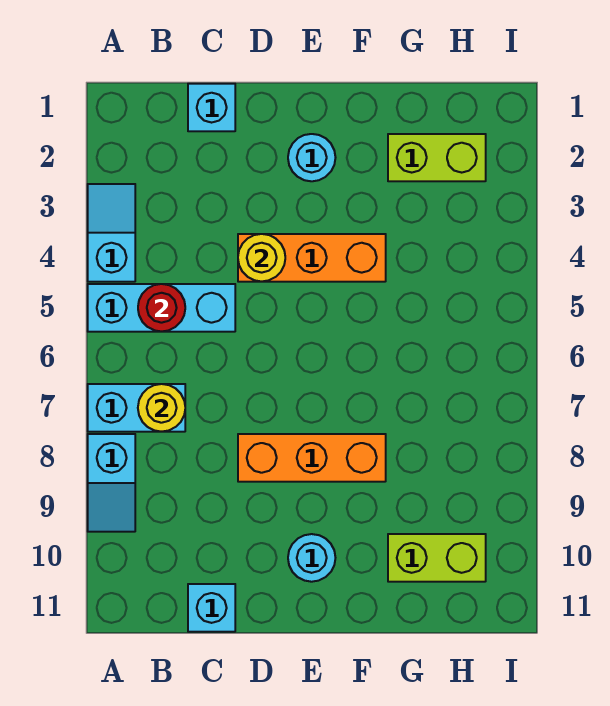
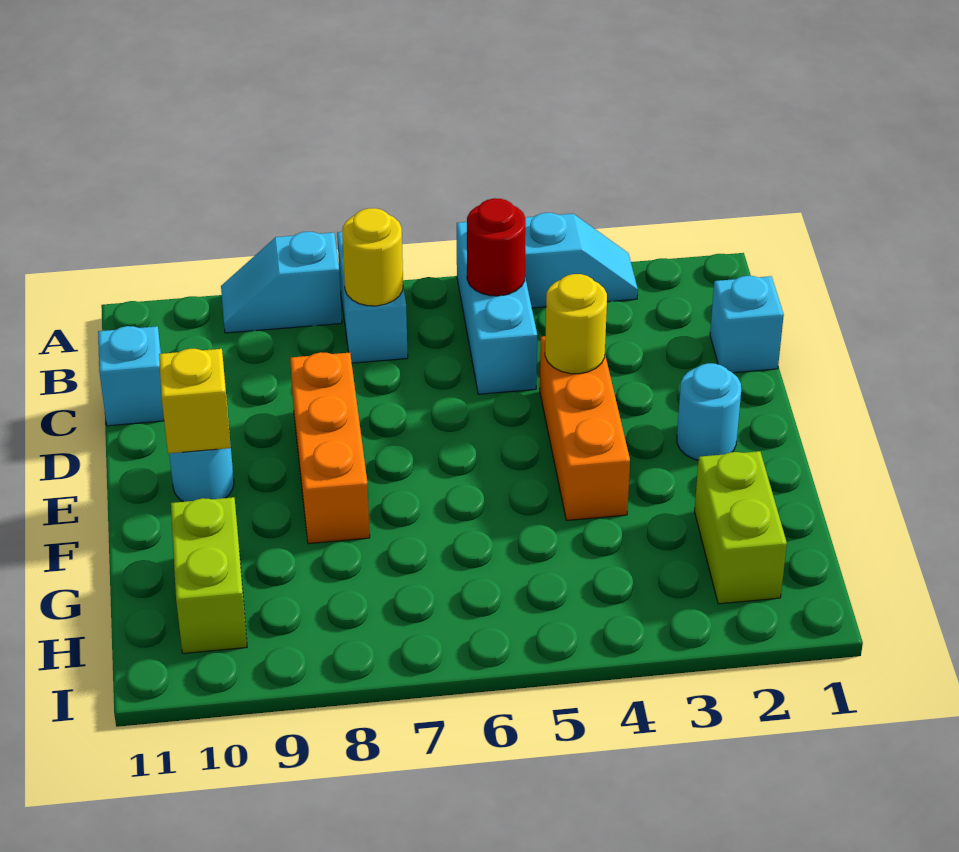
none -> yellow 1x1 brick [159,349,231,453]

